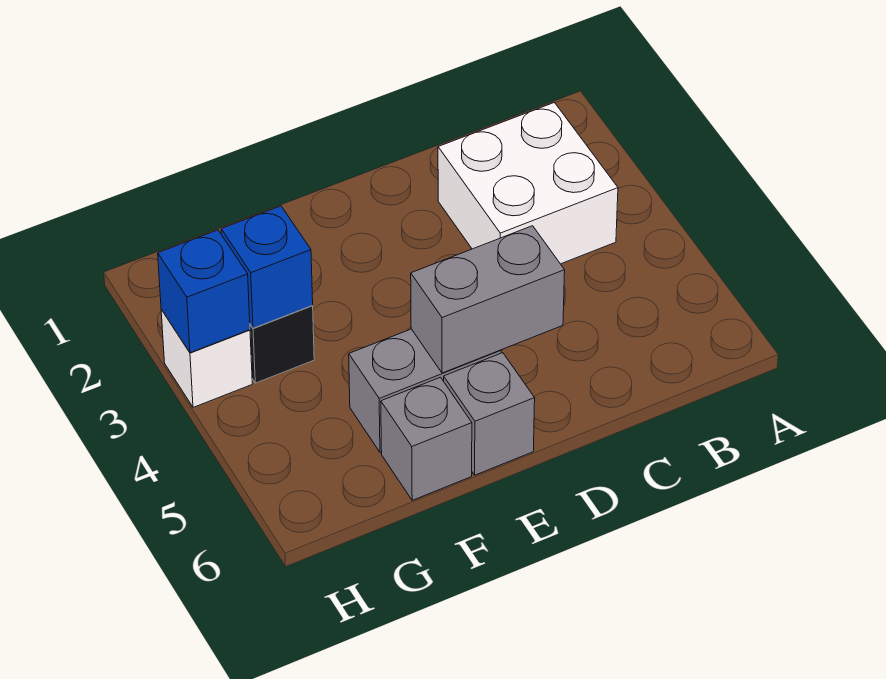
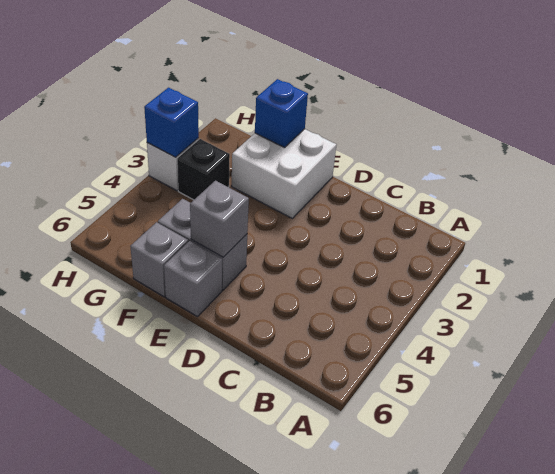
white 2x2 brick [438,103,618,264] -> white 2x2 brick moved to [232,129,336,218]
grey 1x2 brick [411,226,565,373] -> grey 1x1 brick [190,181,249,257]
blue 1x1 brick [221,206,313,328] -> blue 1x1 brick moved to [255,79,308,147]

